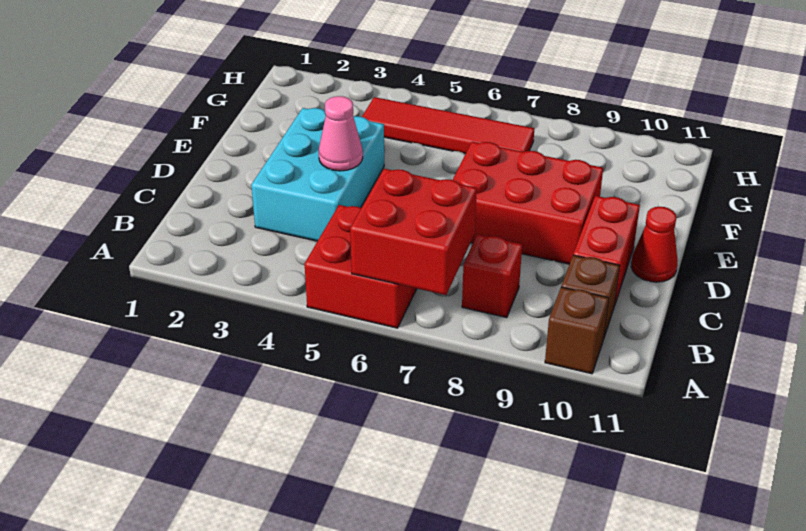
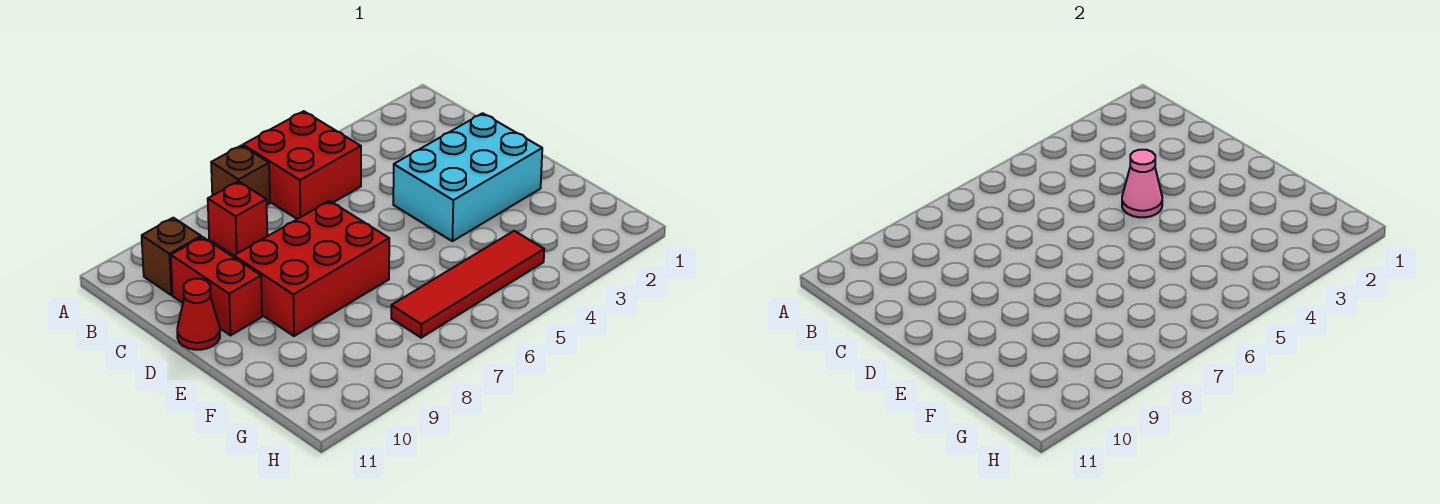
red 2x2 brick [350,169,477,295] -> none
brown 1x1 brick [545,287,609,374] -> brown 1x1 brick moved to [211,146,270,205]
cyan 2x3 brick [251,108,384,241] -> cyan 2x3 brick turned to [393,113,542,241]

